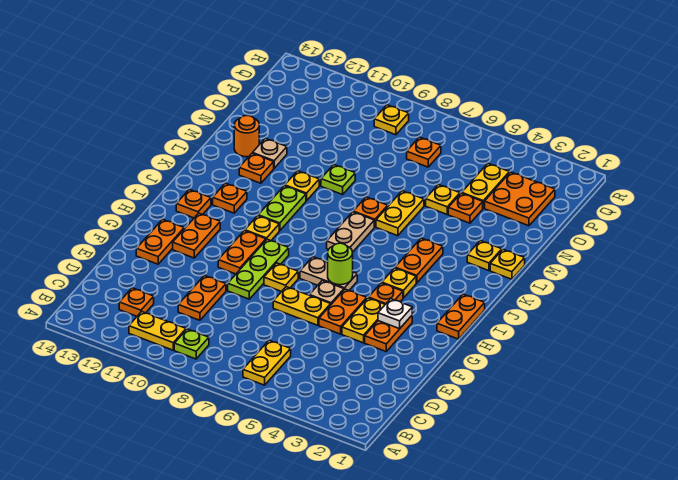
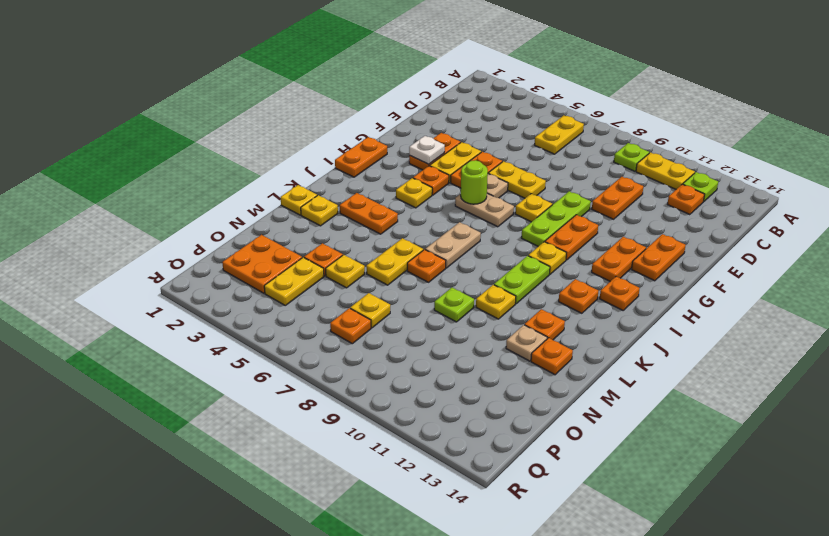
none -> lime 1x1 plate [683,172,718,202]
orange 1x2 plate [395,238,443,283] -> orange 1x2 plate turned to [340,193,398,234]
orange 1x1 round brick [234,115,259,157] -> orange 1x1 plate [531,338,573,375]
yellow 1x1 plate [374,105,409,135] -> yellow 1x1 plate moved to [350,293,390,328]

